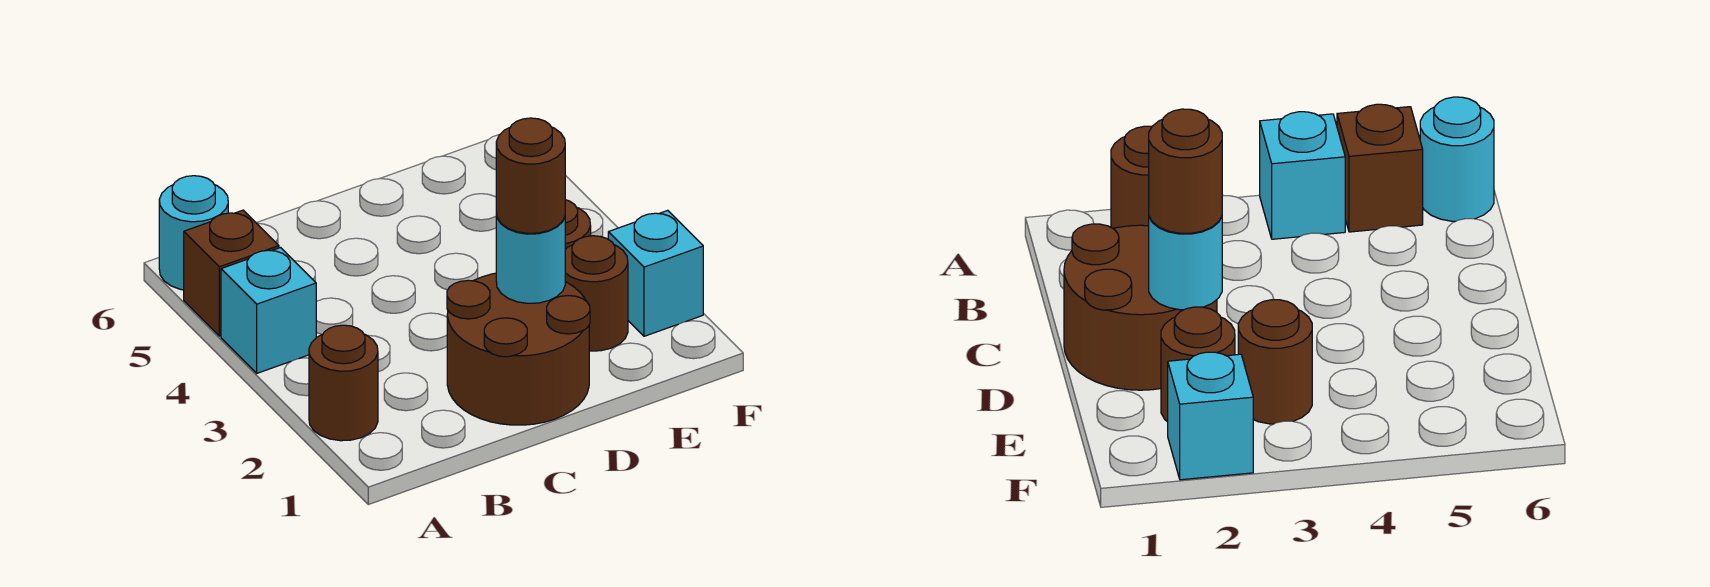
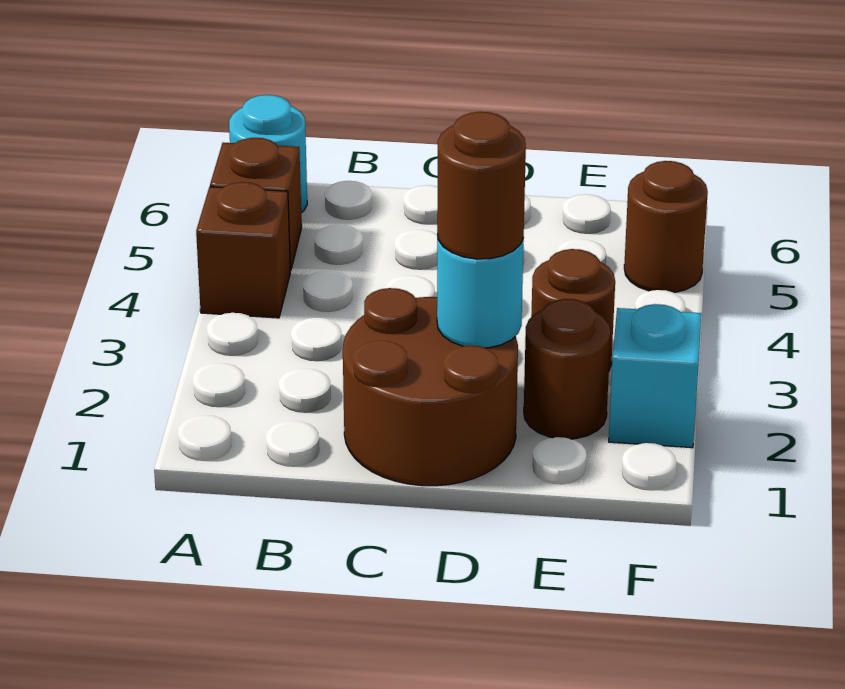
brown 1x1 round brick [309,325,378,441] -> brown 1x1 round brick moved to [624,161,708,293]
cyan 1x1 brick [221,248,316,373] -> brown 1x1 brick [196,182,290,318]

